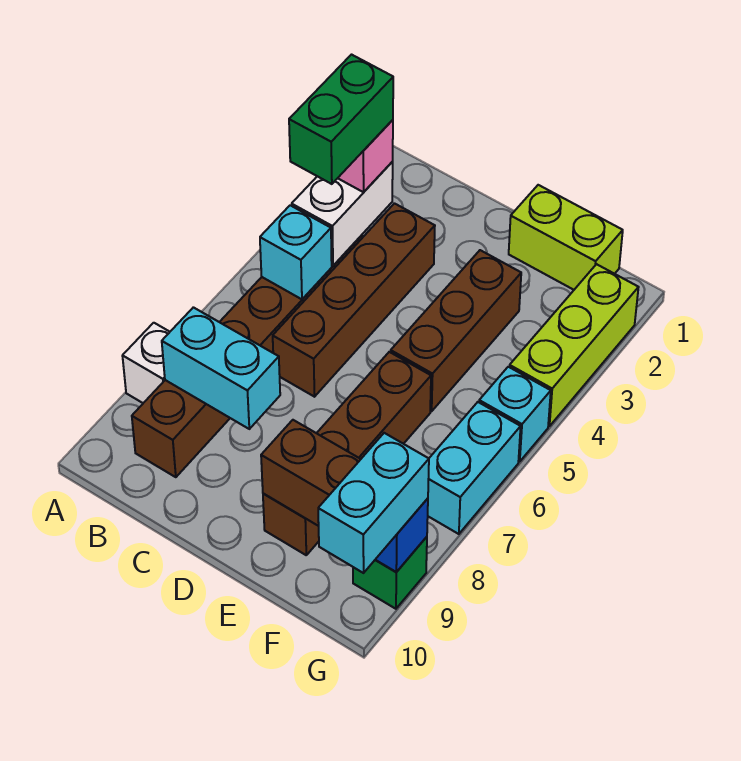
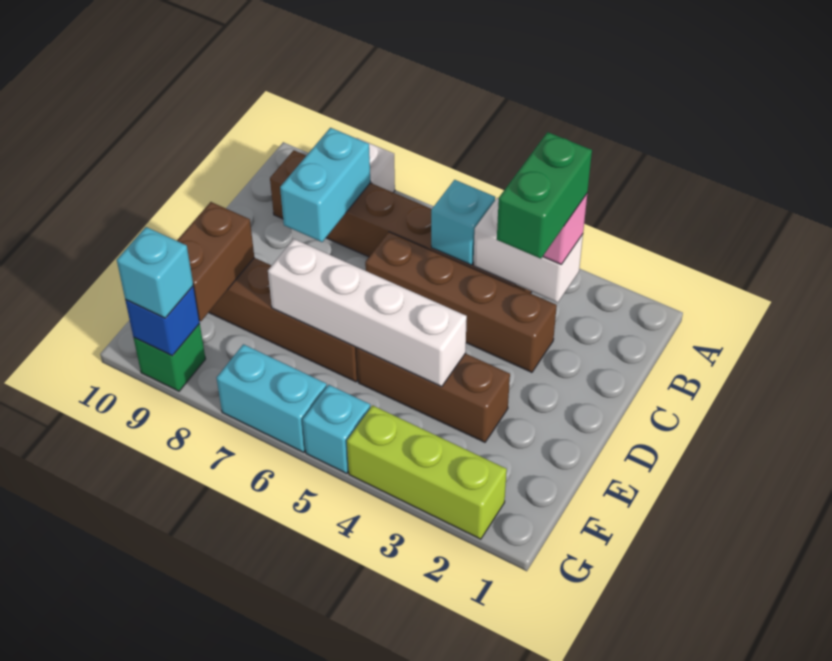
green 1x2 brick [289,55,393,184] -> green 1x2 brick turned to [497,132,592,259]
lime 1x2 brick [509,185,623,290] -> none
none -> white 1x4 brick [268,239,467,387]
cyan 1x2 brick [318,433,429,573] -> cyan 1x1 brick [117,227,193,318]

